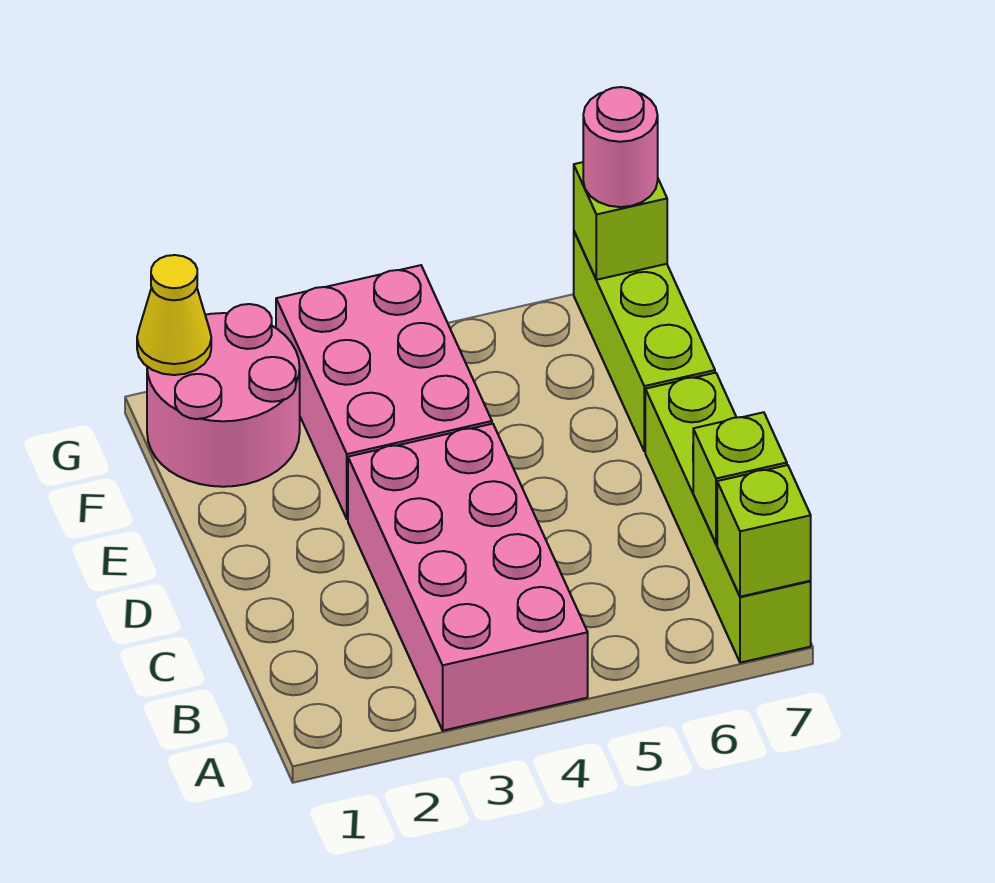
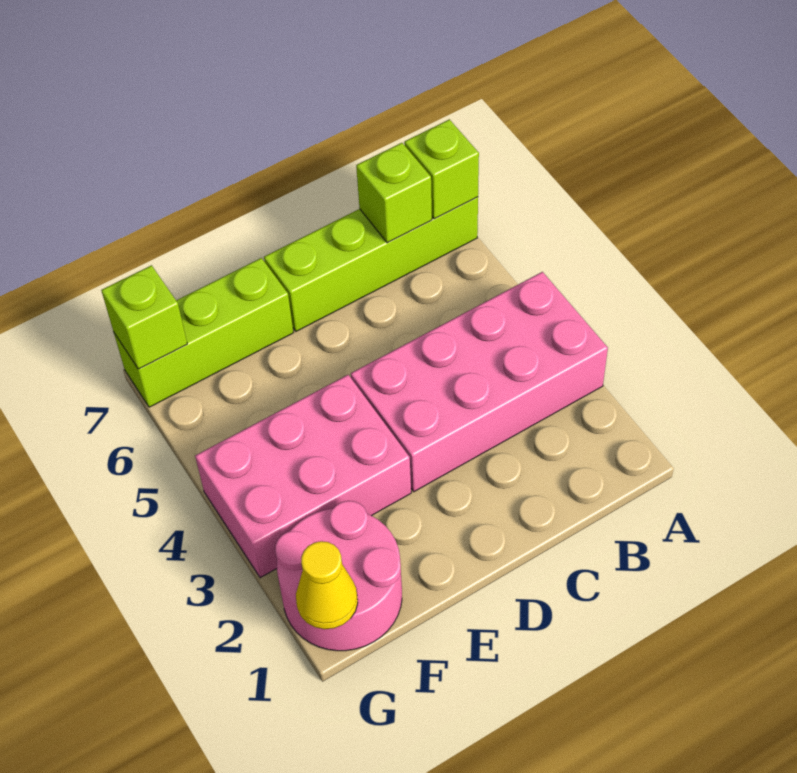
pink 1x1 round brick [583,87,658,207] -> none

